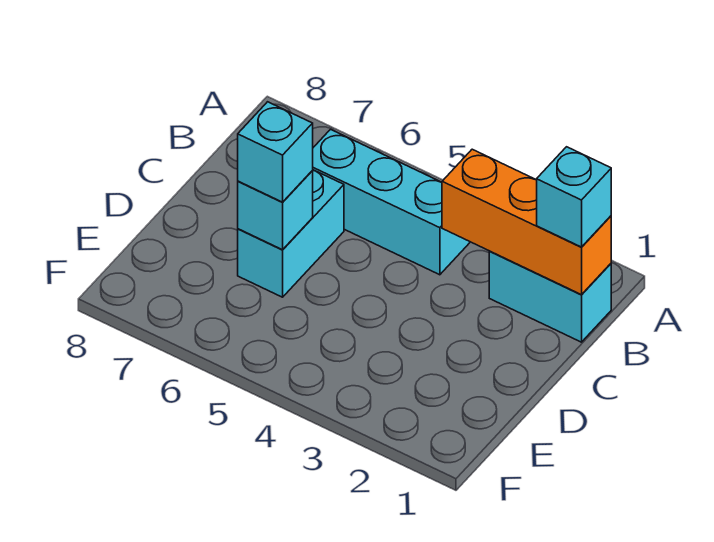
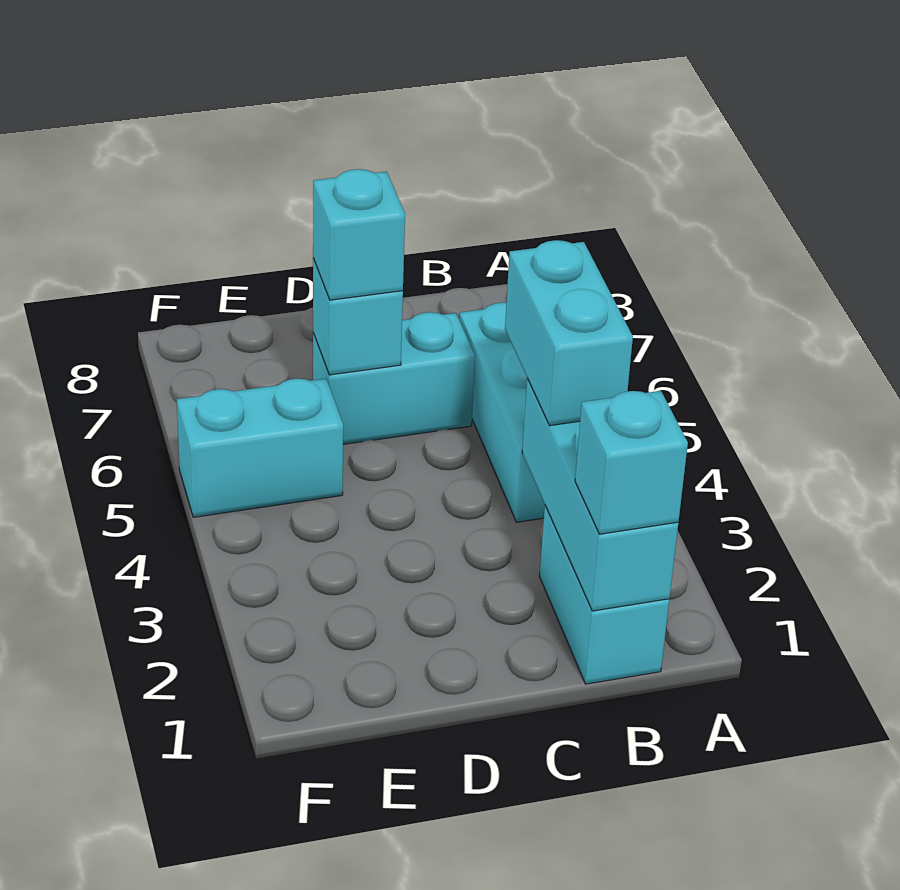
orange 1x3 brick [442,149,611,295] -> cyan 1x3 brick [522,378,678,611]
none -> cyan 1x2 brick [505,240,633,426]
none -> cyan 1x2 brick [177,379,343,517]

